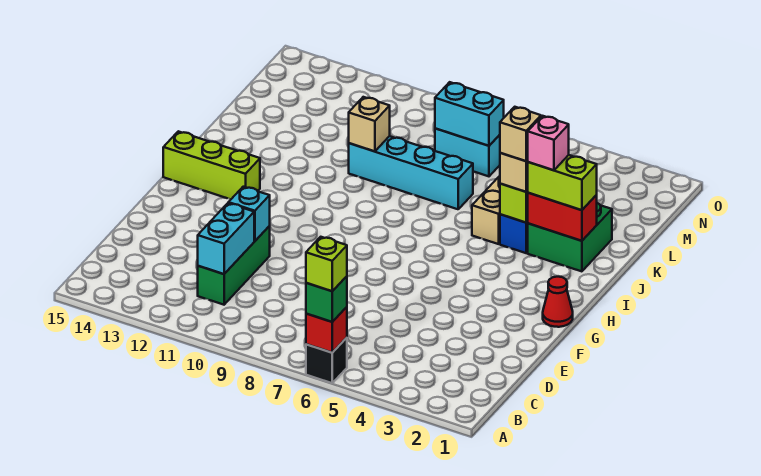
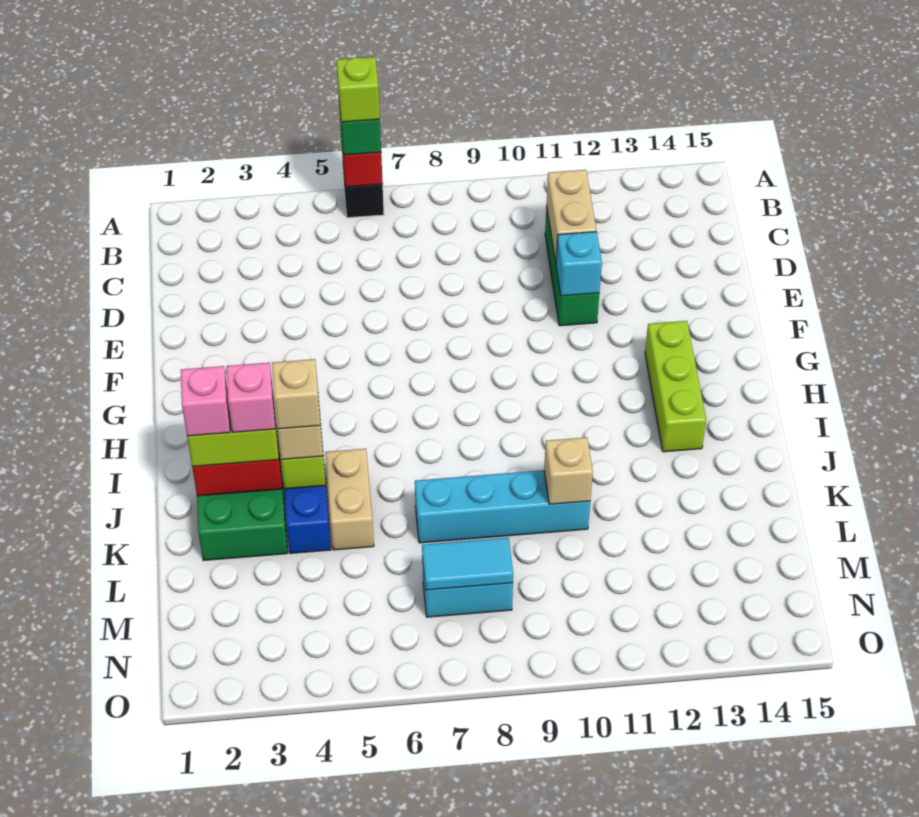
cyan 1x2 brick [198,203,254,274] -> tan 1x2 brick [547,170,596,262]
red 1x1 cone [543,277,573,327] -> none
lime 1x3 brick [163,131,260,199] -> lime 1x3 brick turned to [645,321,706,452]
none -> pink 1x1 brick [181,366,230,436]
cyan 1x2 brick [435,82,504,146] -> cyan 1x2 tile [422,538,513,590]

